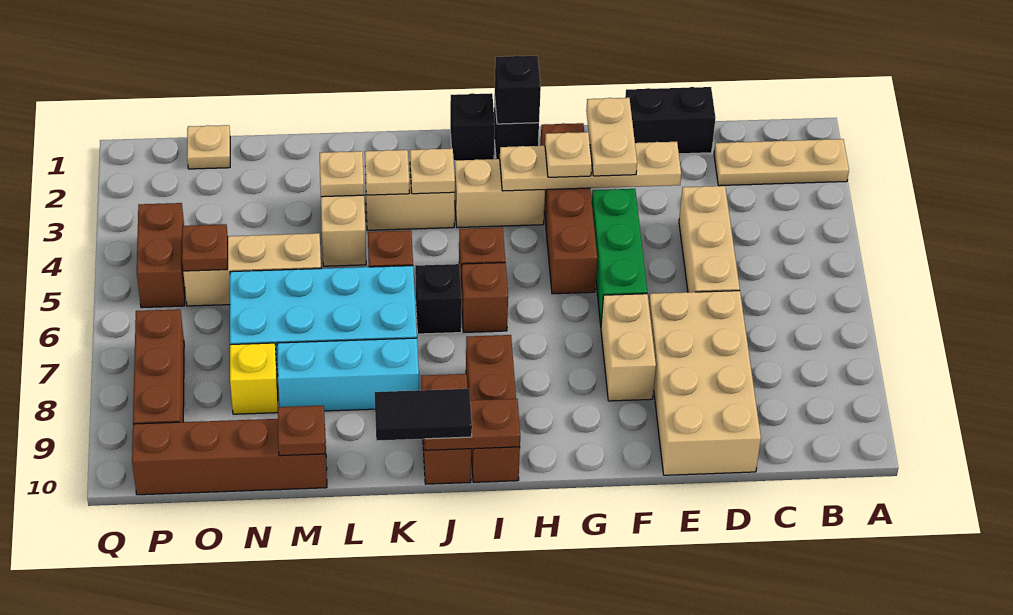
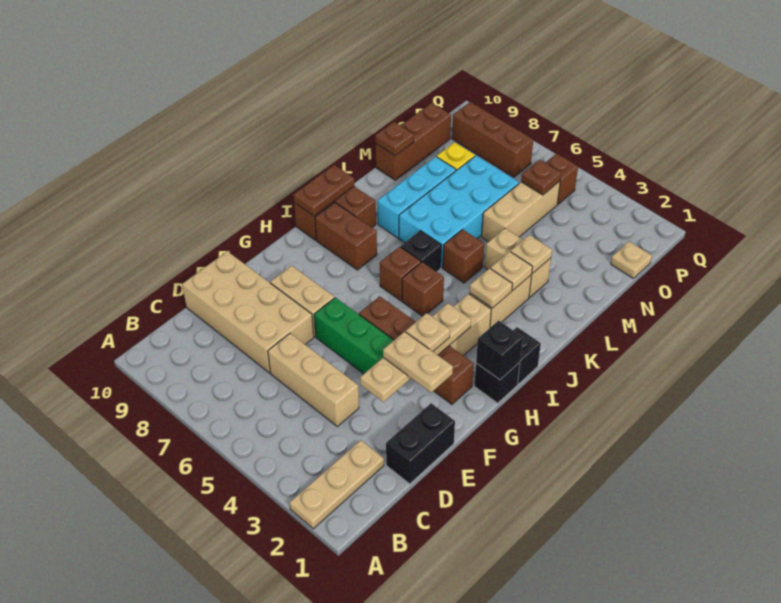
black 1x2 tile [375,389,472,440] -> none
brown 1x4 brick [132,419,327,495] -> brown 1x3 brick [376,103,451,180]
brown 1x2 brick [137,203,185,308] -> brown 1x1 brick [545,154,578,204]

